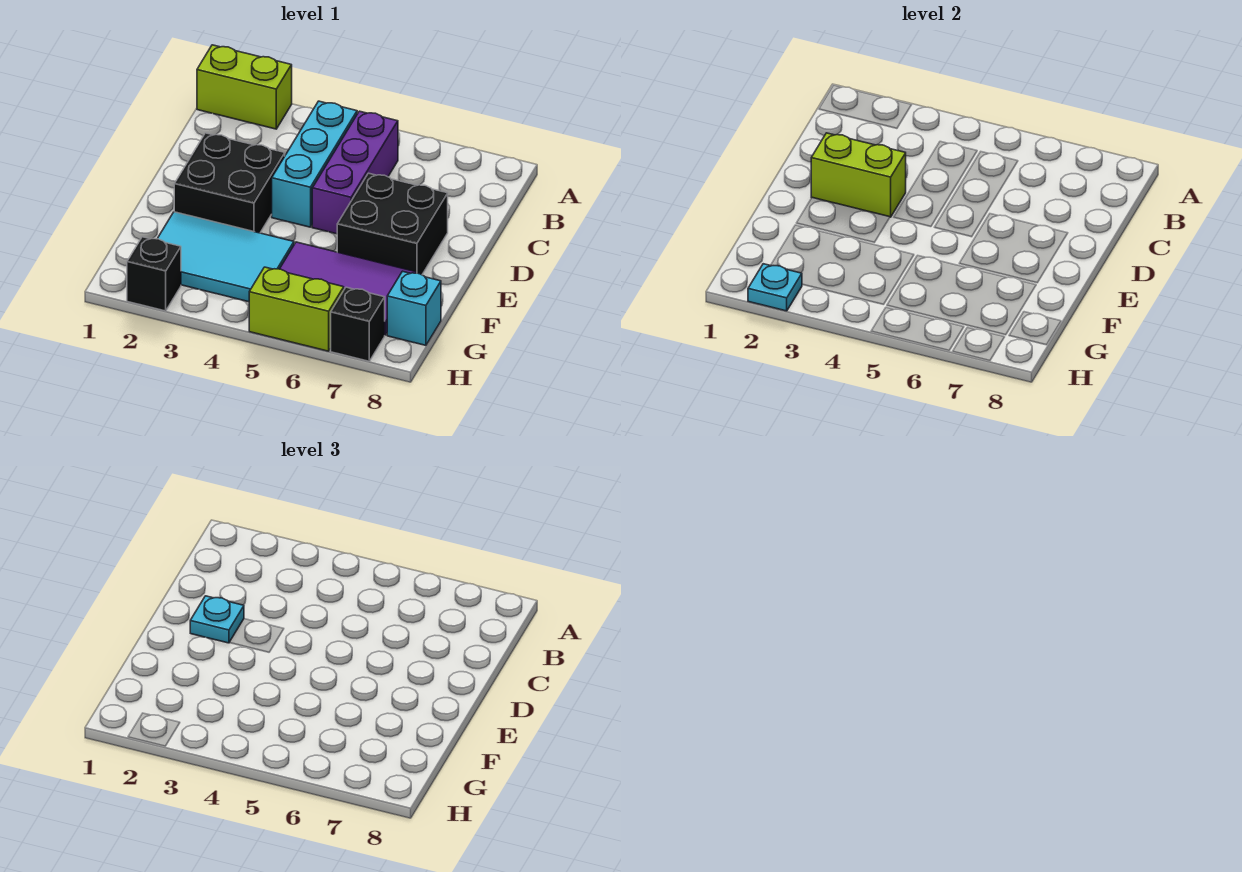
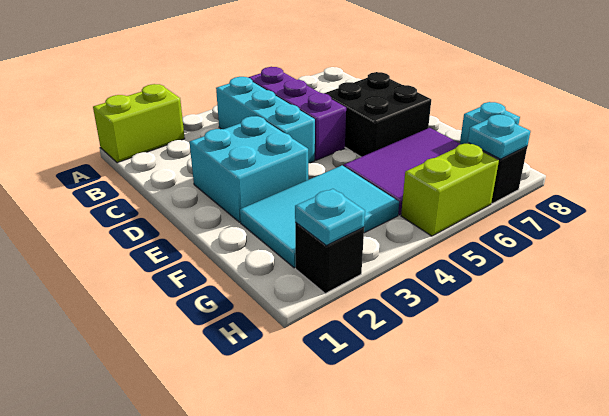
black 2x2 brick [174,133,285,233] -> cyan 2x2 brick [190,116,308,222]
lime 1x2 brick [811,133,906,217] -> none
cyan 1x1 plate [190,596,244,643] -> cyan 1x1 plate moved to [468,115,530,159]

